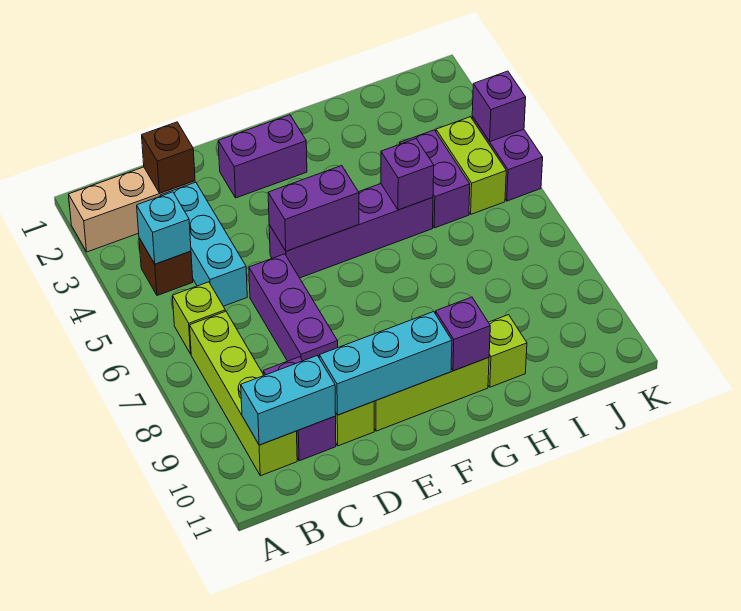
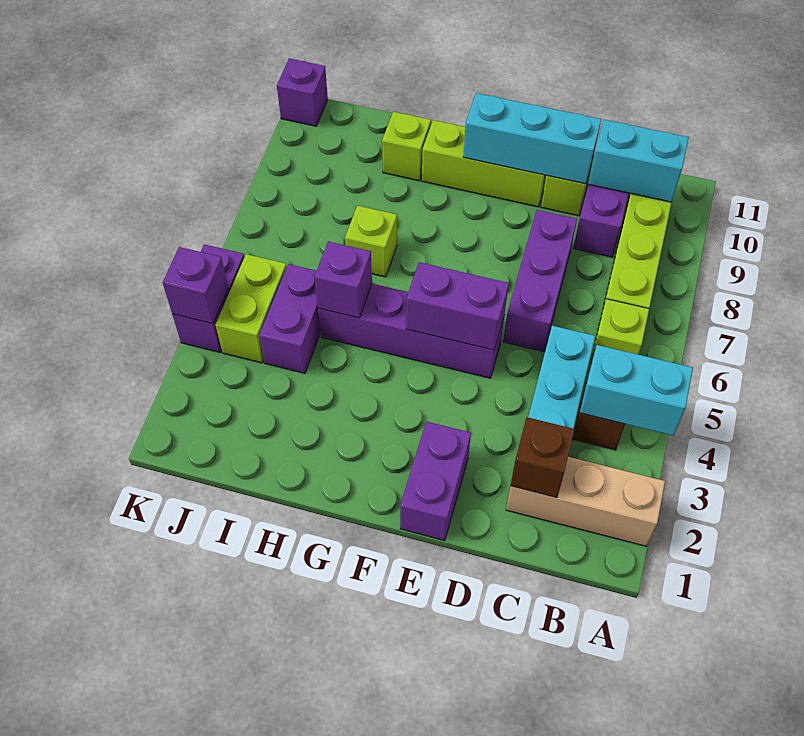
cyan 1x1 brick [137,192,191,264] -> cyan 1x2 brick [580,345,693,436]
purple 1x2 brick [218,115,307,198] -> purple 1x2 brick turned to [400,422,471,541]
purple 1x1 brick [436,297,490,371] -> purple 1x1 brick moved to [277,59,328,126]
none -> lime 1x1 brick [345,206,397,277]

